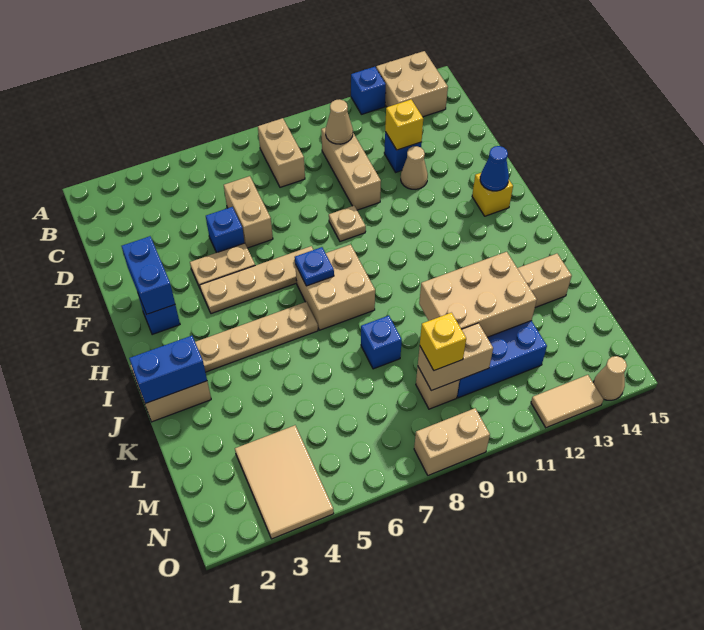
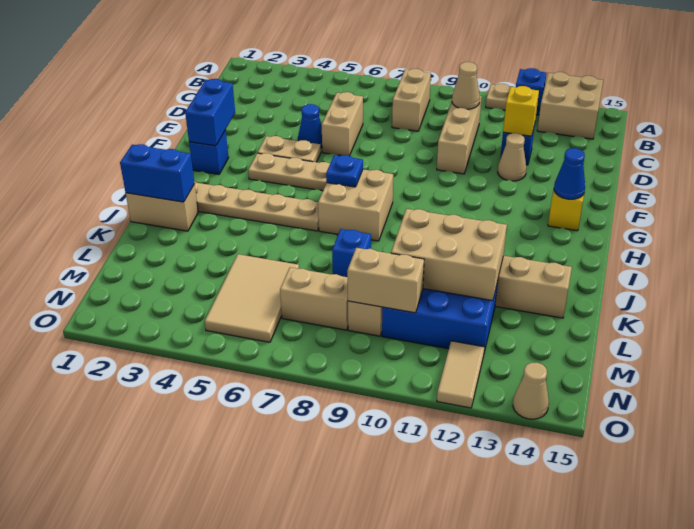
blue 1x1 brick [206,207,245,253] -> blue 1x1 cone [298,104,322,148]
tan 1x1 plate [329,206,366,241] -> tan 1x1 plate moved to [486,84,510,110]
tan 2x3 tile [235,425,334,539] -> tan 2x3 tile moved to [205,254,299,342]
yellow 1x1 brick [420,313,466,370] -> none
tan 1x2 brick [414,408,490,475] -> tan 1x2 brick moved to [280,267,348,330]
tan 1x2 tile [531,375,603,428] -> tan 1x2 tile turned to [437,341,484,408]

